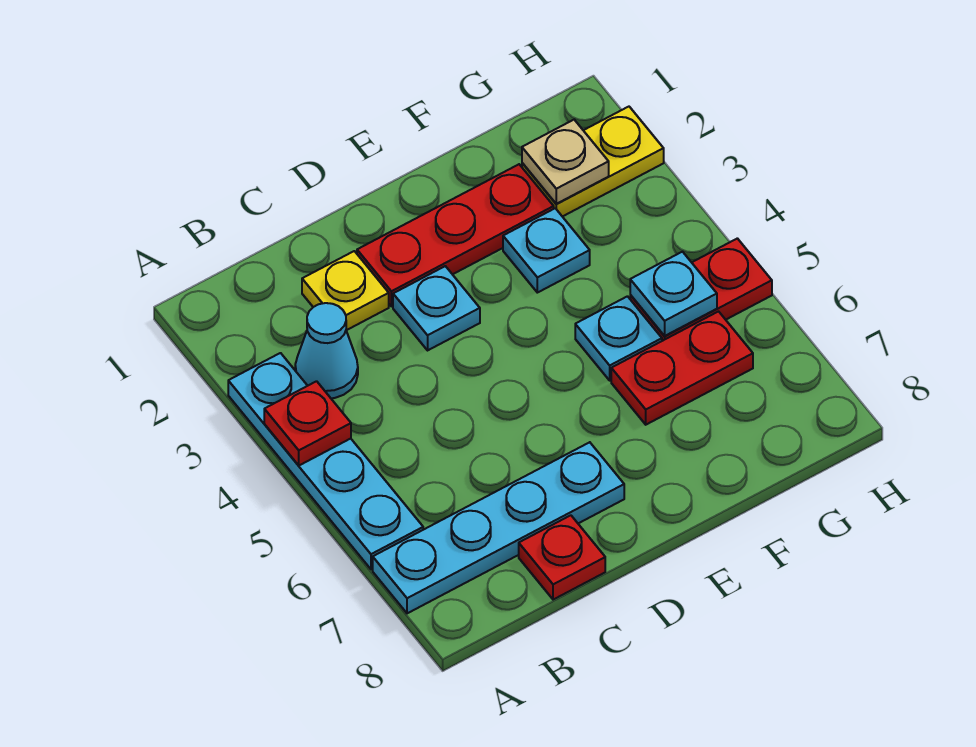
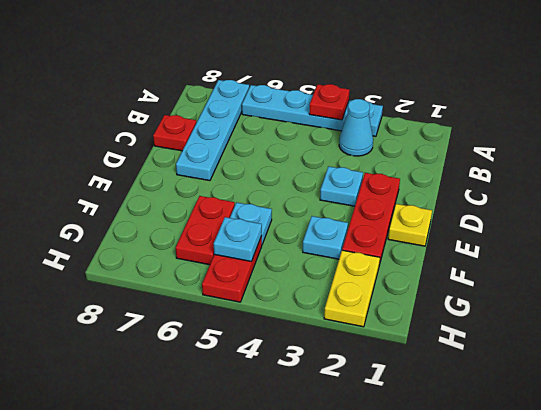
yellow 1x1 plate [302,251,389,330] -> yellow 1x1 plate moved to [388,204,432,246]
tan 1x1 plate [522,120,609,204] -> none

